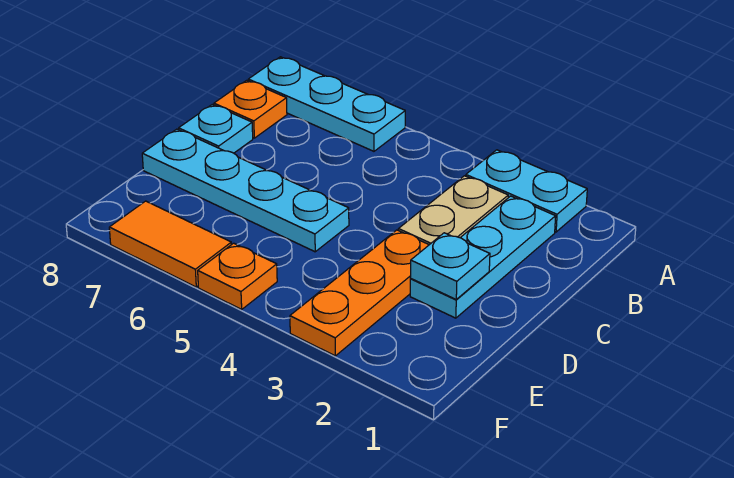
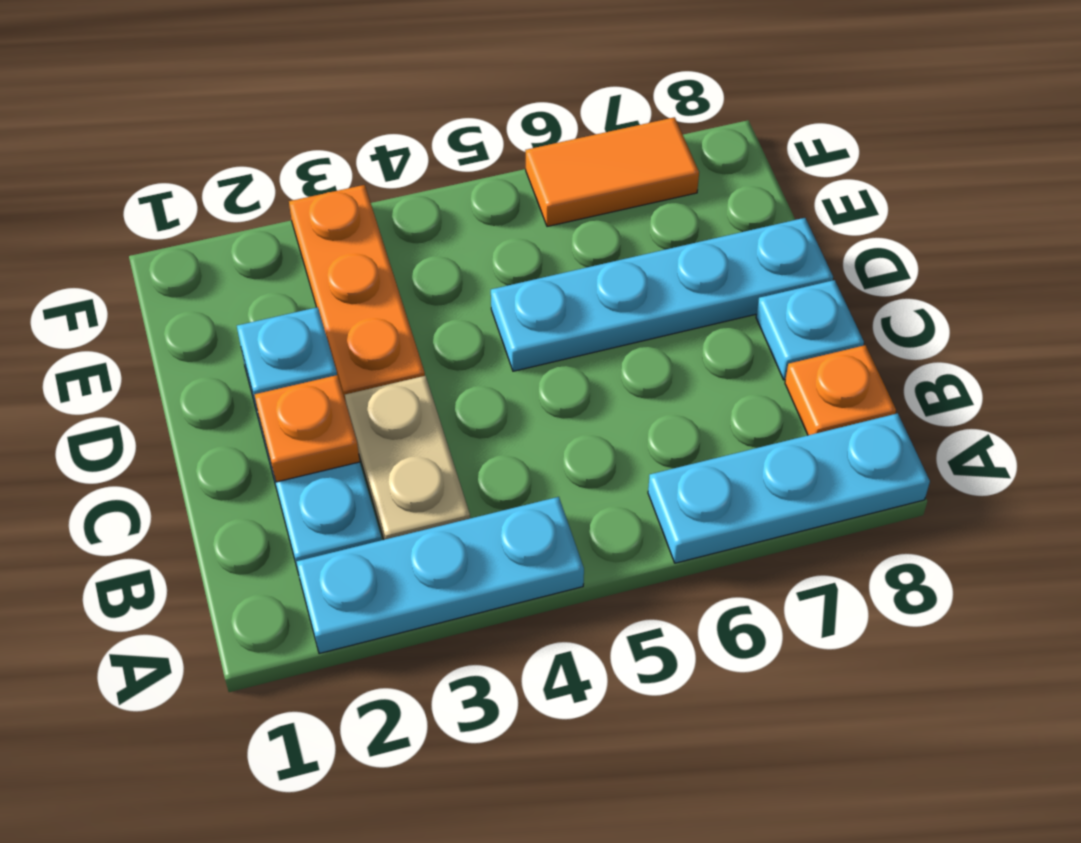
cyan 1x2 plate [466,150,587,232] -> cyan 1x3 plate [296,497,584,654]
orange 1x1 plate [198,243,277,309] -> orange 1x1 plate moved to [254,375,360,482]

